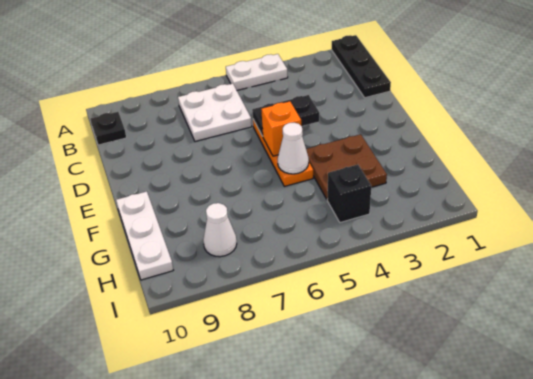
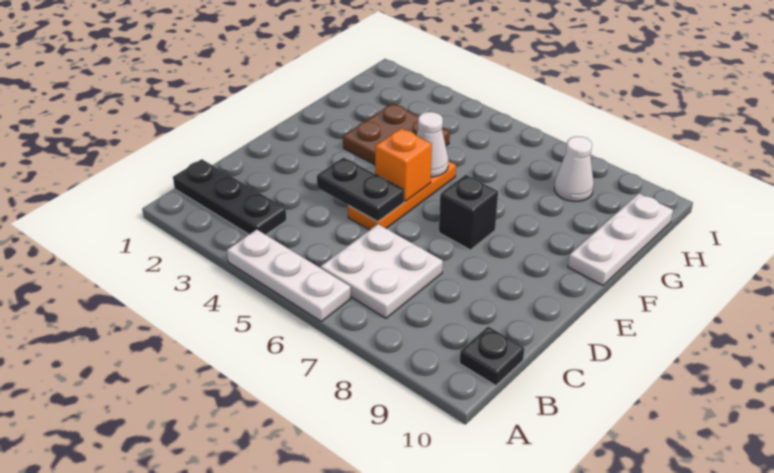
black 1x3 plate [331,35,391,98] -> black 1x3 plate turned to [173,159,286,235]
white 1x2 plate [226,54,288,90] -> white 1x3 plate [227,230,351,321]
black 1x1 brick [327,165,371,223] -> black 1x1 brick moved to [439,175,498,250]

